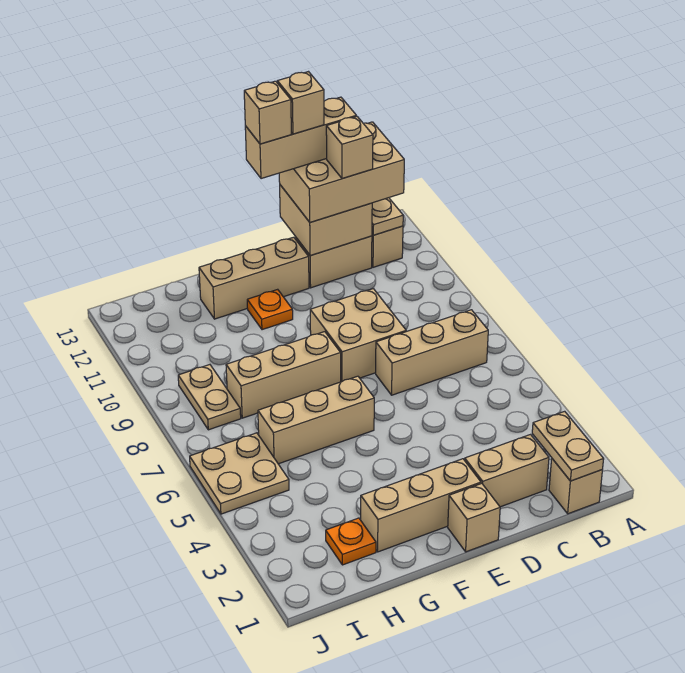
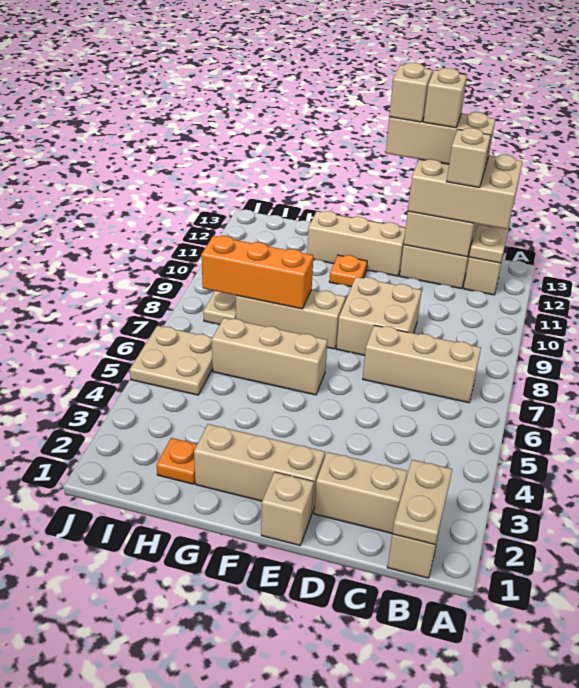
none -> orange 1x3 brick [201,236,313,309]

